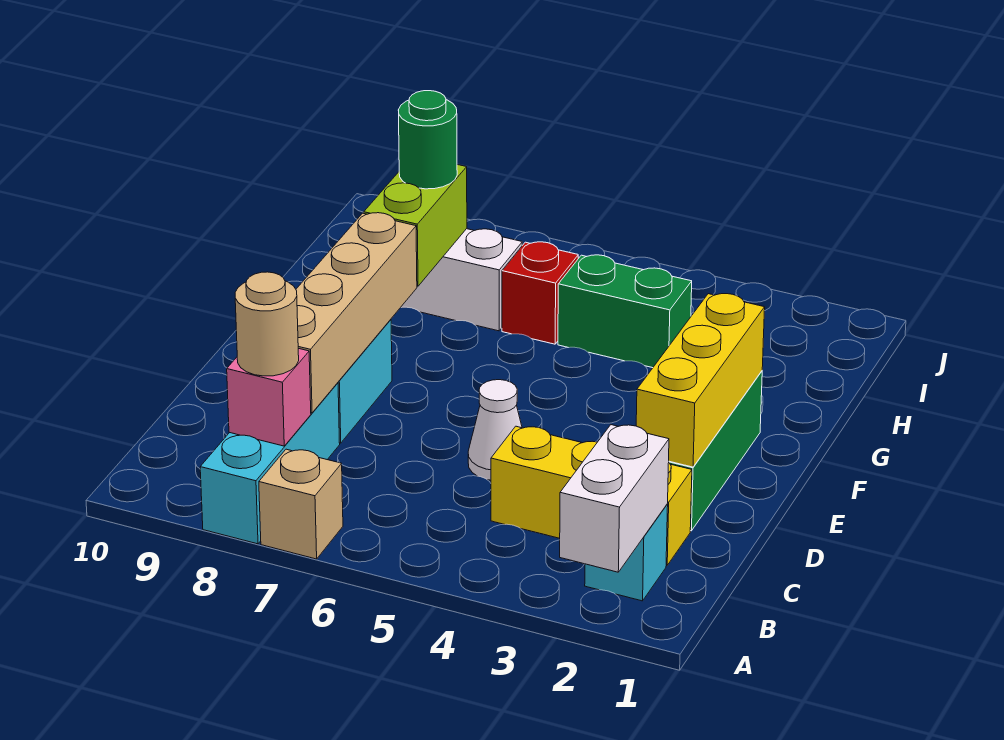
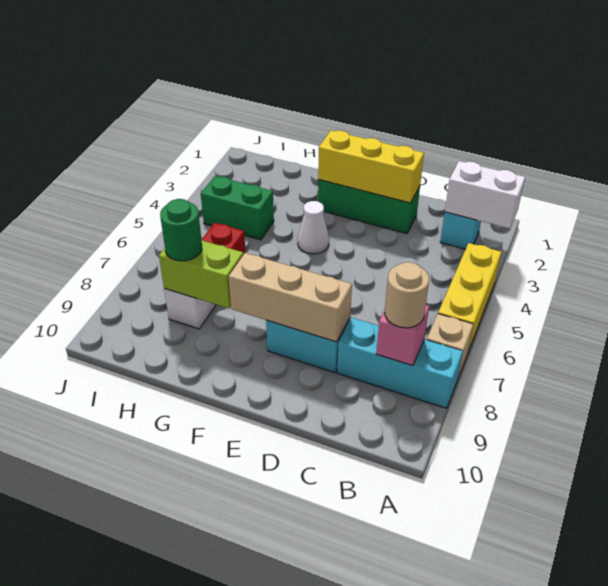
yellow 1x3 brick [491,426,692,565] -> yellow 1x3 brick moved to [438,243,501,351]
tan 1x4 brick [296,213,417,413] -> tan 1x3 brick [229,253,352,342]
white 1x1 cone [468,380,522,480] -> white 1x1 cone moved to [298,201,329,254]
green 1x2 brick [558,255,692,368] -> green 1x2 brick turned to [201,176,274,240]

